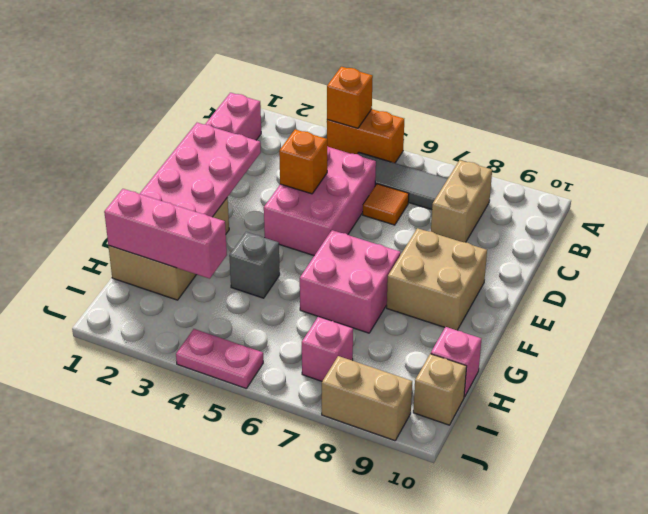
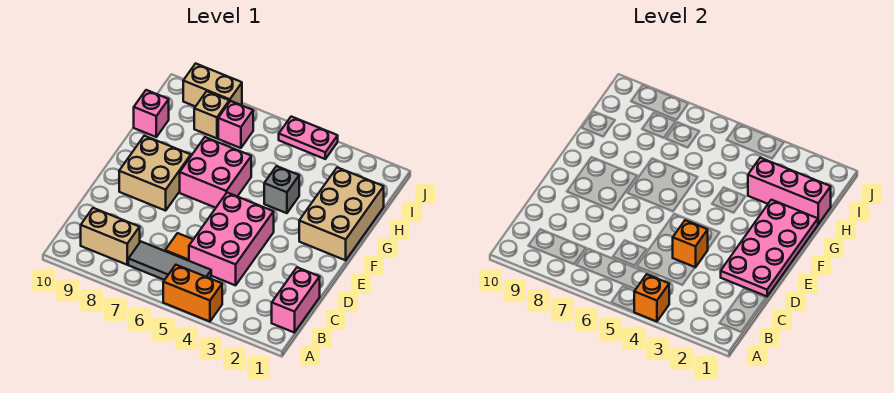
tan 1x2 brick [431,160,492,242] -> tan 1x2 brick turned to [81,208,140,265]
tan 1x1 brick [413,354,467,425] -> tan 1x1 brick moved to [194,91,229,138]

